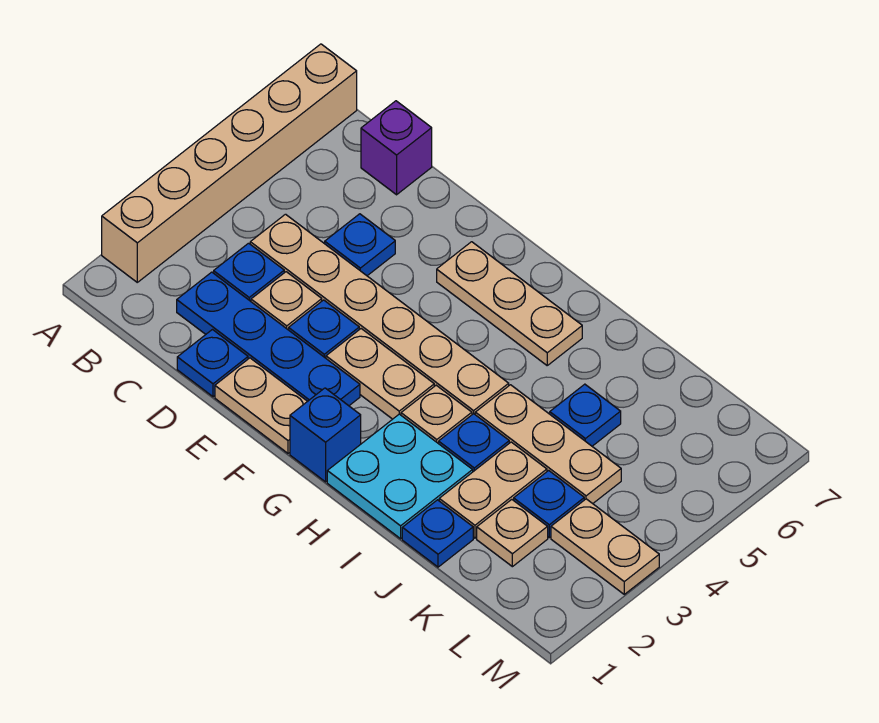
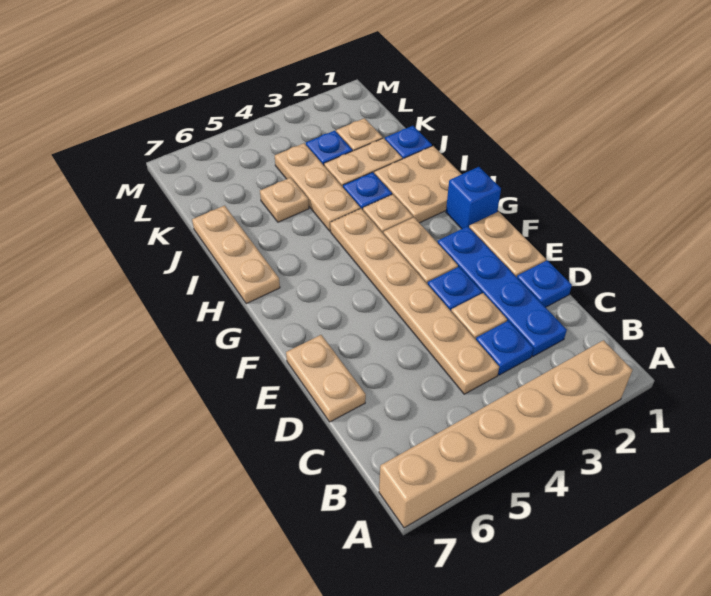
purple 1x1 brick [361,101,432,195] -> none
blue 1x1 plate [325,214,395,276] -> none
tan 1x3 plate [437,242,582,365] -> tan 1x3 plate moved to [192,206,280,304]
cyan 2x2 plate [327,414,473,539] -> tan 2x2 plate [374,146,462,223]
blue 1x1 plate [550,384,621,446] -> tan 1x1 plate [260,177,309,222]
tan 1x2 plate [551,499,659,594] -> tan 1x2 plate moved to [286,335,366,422]

